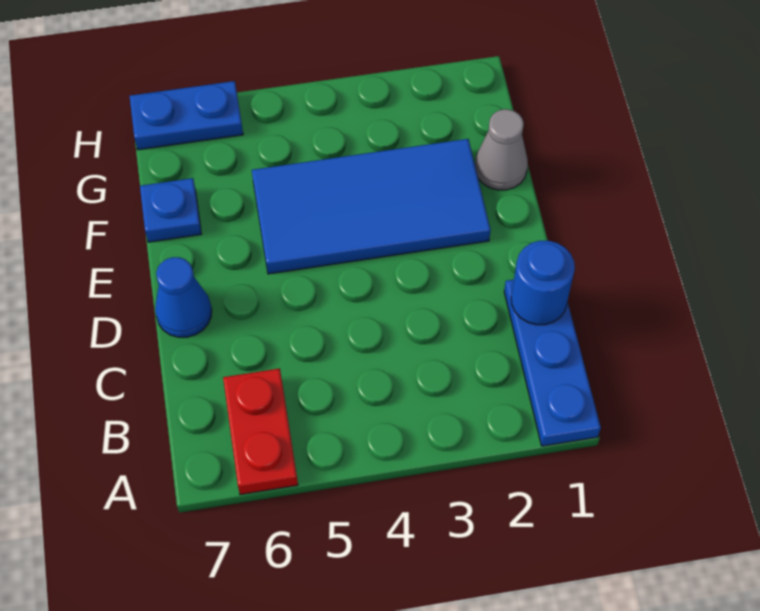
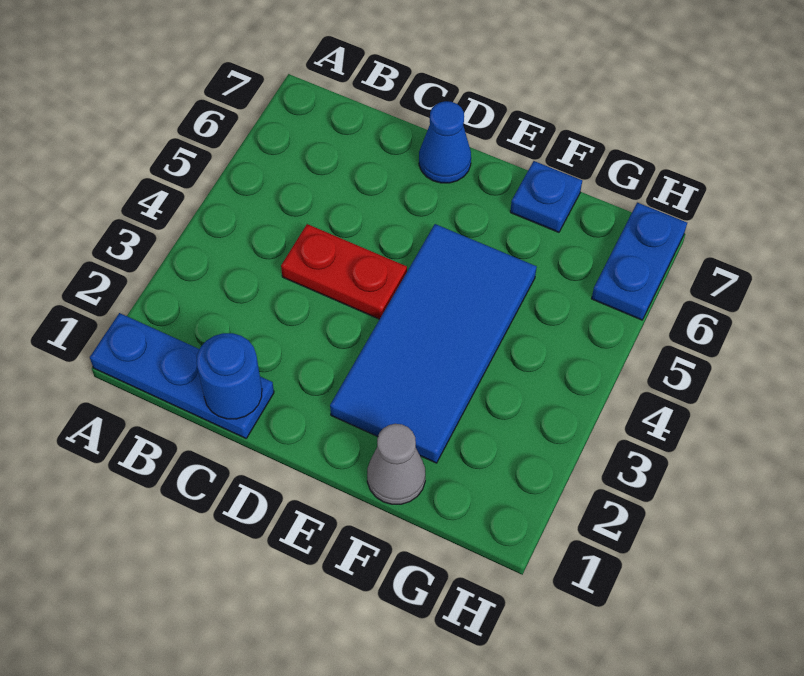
red 1x2 plate [223,368,298,495] -> red 1x2 plate moved to [281,224,407,319]

